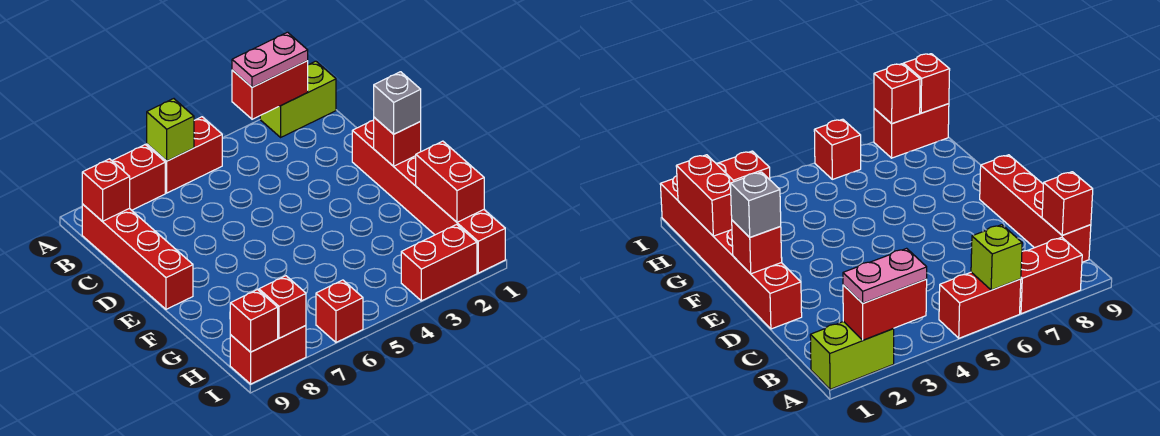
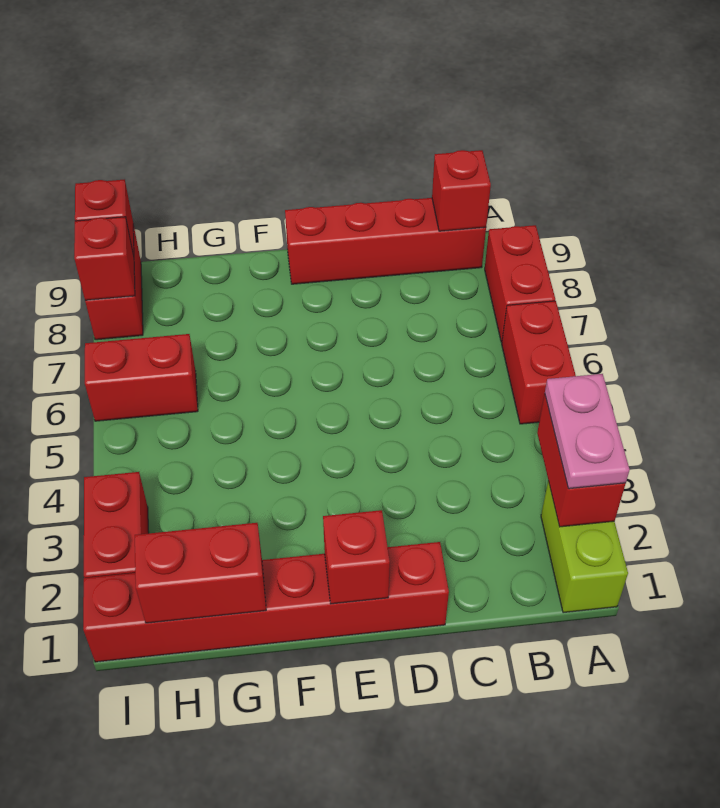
lime 1x1 brick [147,99,194,161] -> none
grey 1x1 brick [374,72,421,134] -> none
red 1x1 brick [316,280,363,342] -> red 1x2 brick [85,334,198,421]

